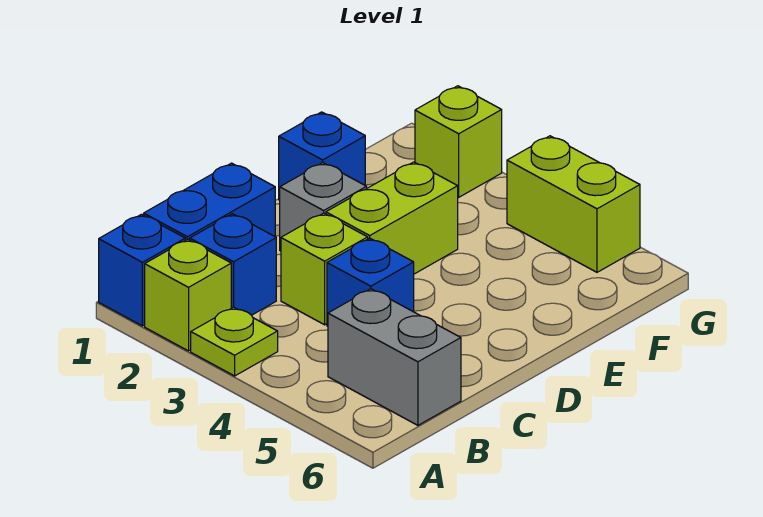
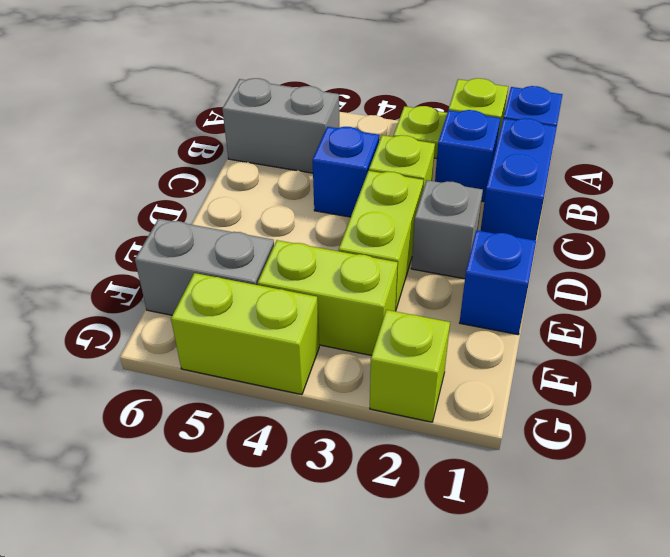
none -> lime 1x2 brick [258,240,398,356]
none -> grey 1x2 brick [135,219,274,315]

